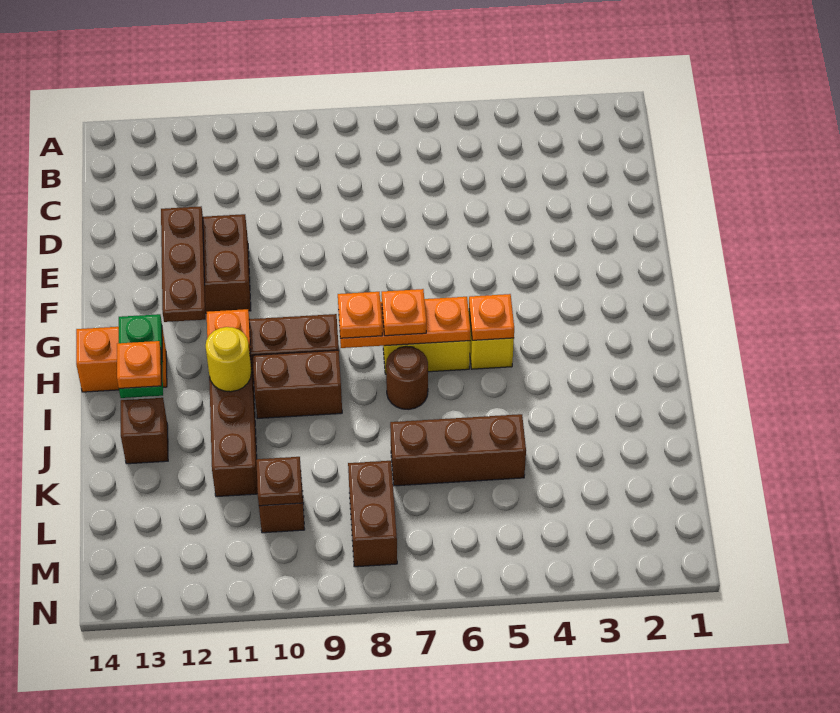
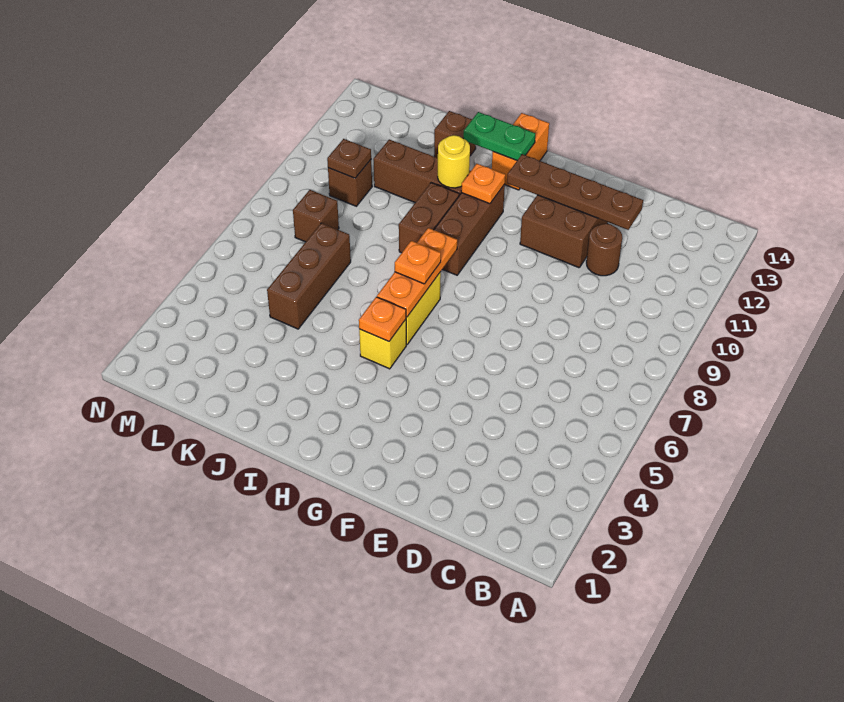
brown 1x3 plate [161,207,206,322] -> brown 1x4 plate [507,154,643,230]
orange 1x1 plate [338,292,382,338] -> none
brown 1x1 round brick [386,346,428,410] -> brown 1x1 round brick moved to [586,224,622,276]
orange 1x1 plate [117,341,161,388] -> none
brown 1x2 brick [348,461,397,567] -> brown 1x1 brick [293,190,339,242]

